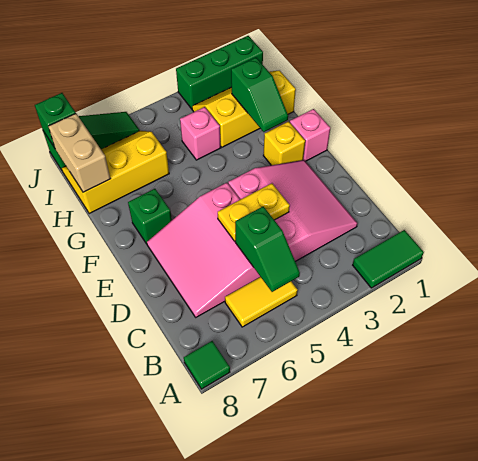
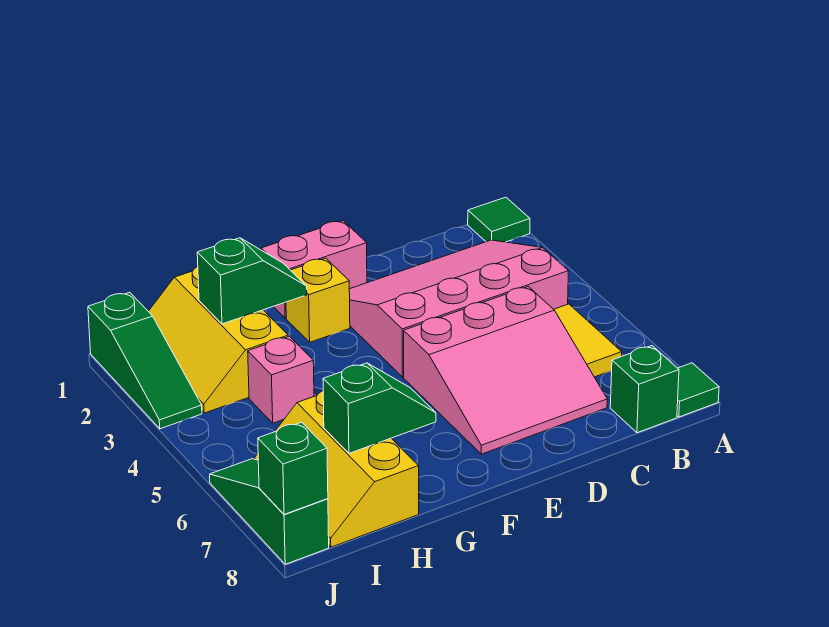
green 1x2 tile [353,230,424,288] -> green 1x1 tile [468,197,530,242]
green 1x2 slope [235,206,300,292] -> green 1x2 slope moved to [323,363,436,453]
pink 3x3 slope [228,160,358,262] -> pink 3x4 slope [349,240,568,377]
yellow 1x2 plate [218,183,290,241] -> none
pink 1x1 brick [290,109,330,161] -> pink 1x2 brick [261,221,367,318]
green 1x1 brick [128,189,172,244] -> green 1x1 brick moved to [610,346,679,433]
tan 1x2 brick [48,114,111,192] -> none
green 1x3 brick [176,36,263,109] -> green 1x3 slope [88,292,202,429]

